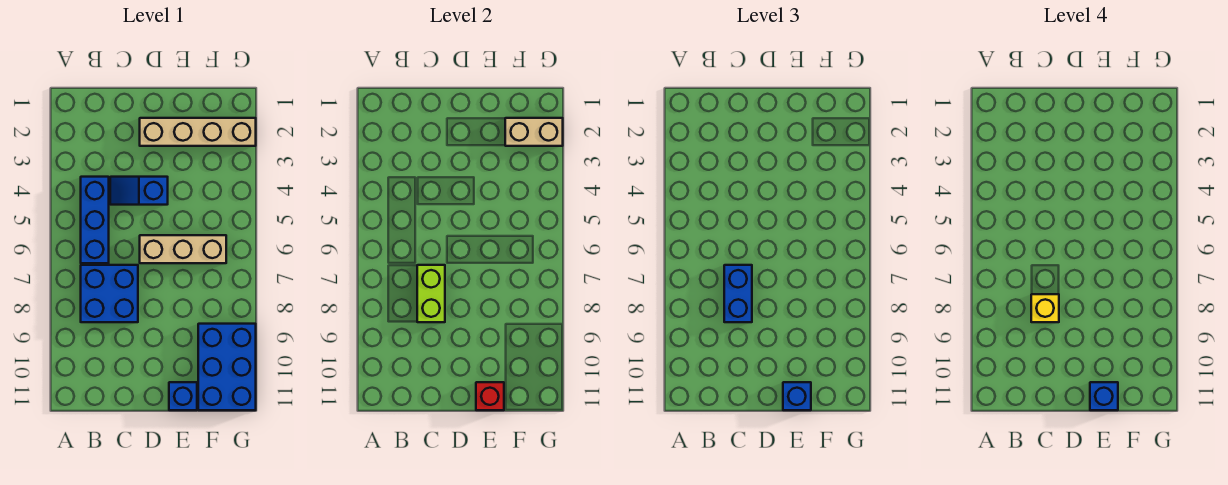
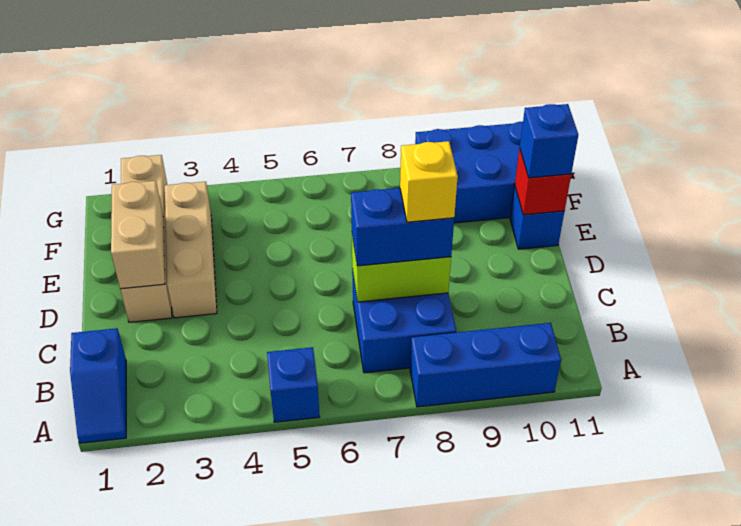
blue 1x3 brick [81,177,109,263] -> blue 1x3 brick moved to [410,323,561,407]
blue 1x2 slope [110,177,168,205] -> blue 1x2 slope moved to [70,328,126,443]
tan 1x3 brick [140,235,226,263] -> tan 1x3 brick moved to [165,182,217,318]
blue 1x1 brick [1090,382,1118,410] -> blue 1x1 brick moved to [267,347,320,422]
tan 1x2 brick [505,118,563,146] -> tan 1x2 brick moved to [111,181,165,289]

